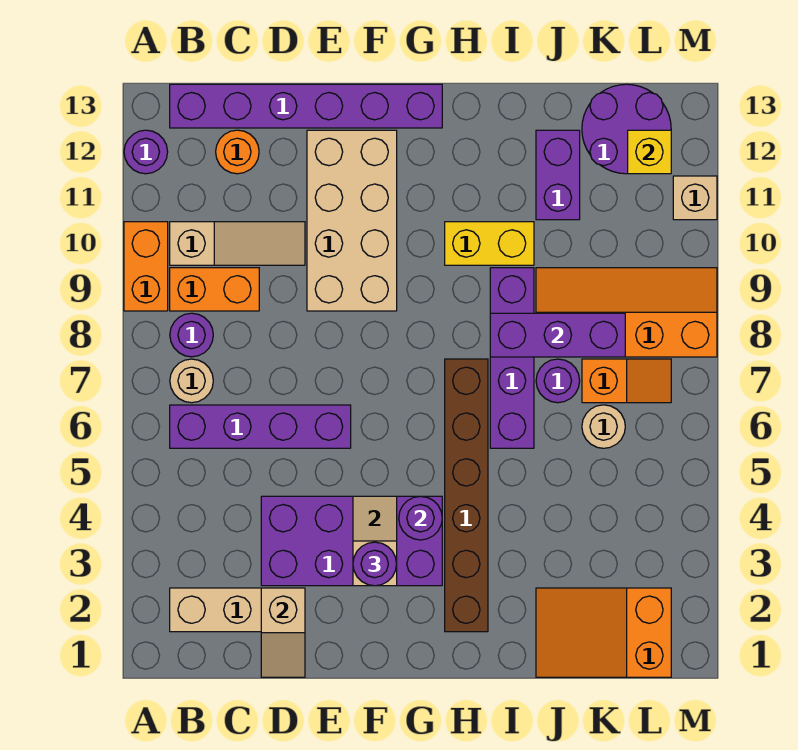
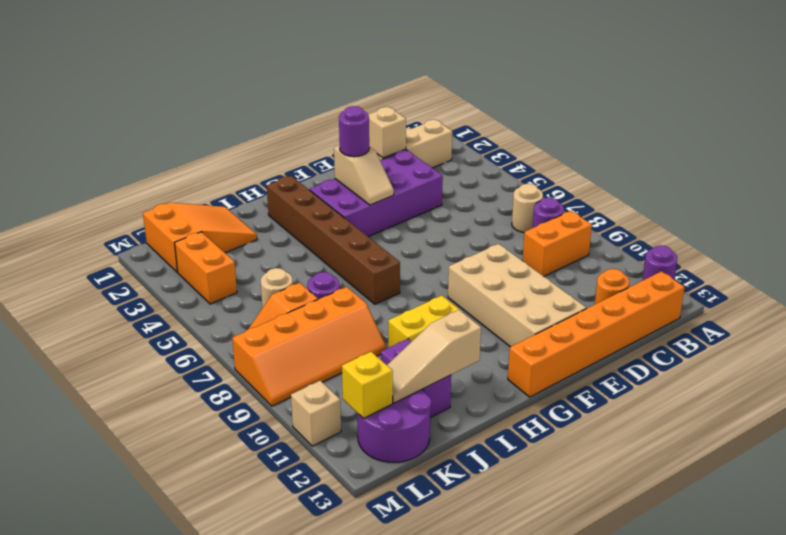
orange 1x2 brick [124,222,168,311] -> orange 1x2 brick moved to [175,232,237,304]
purple 1x4 brick [170,405,351,448] -> none
tan 1x3 slope [170,222,305,265] -> tan 1x3 slope moved to [387,310,481,403]
purple 1x6 brick [170,84,442,128] -> orange 1x6 brick [508,271,685,397]
purple 1x1 round brick [399,496,442,540] -> none
purple 1x4 brick [490,268,534,448] -> none
purple 1x3 brick [490,313,625,357] -> none

